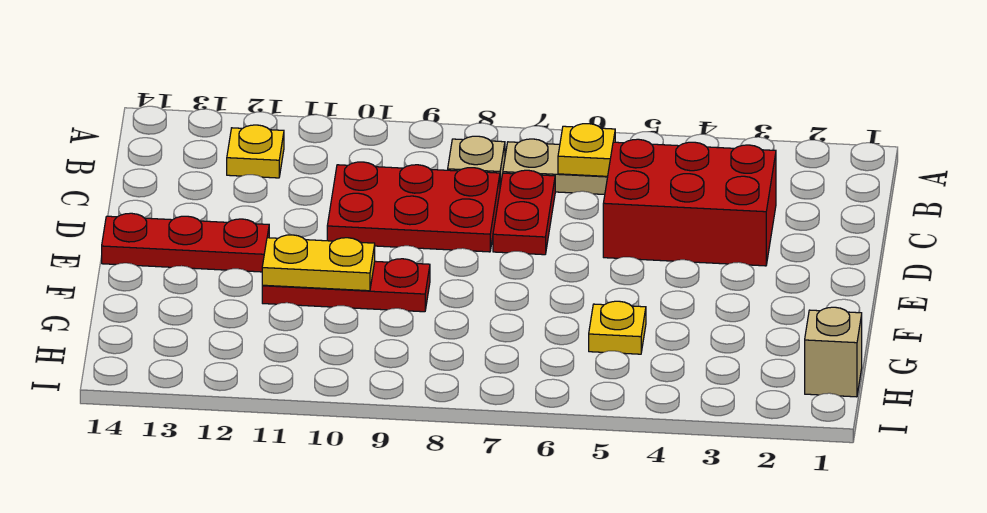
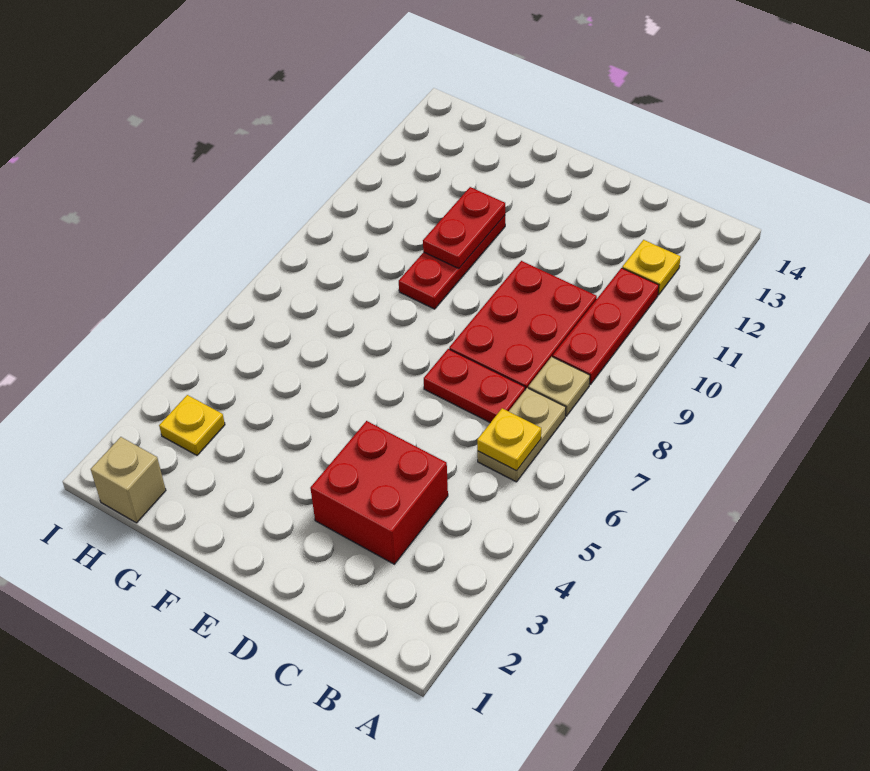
red 2x3 brick [603,139,776,266] -> red 2x2 brick [310,421,448,564]
red 1x3 plate [102,213,269,272] -> red 1x3 plate moved to [553,268,659,384]
yellow 1x2 plate [262,235,375,291] -> red 1x2 plate [423,187,505,269]
yellow 1x1 plate [589,301,646,354] -> yellow 1x1 plate moved to [159,395,225,455]

